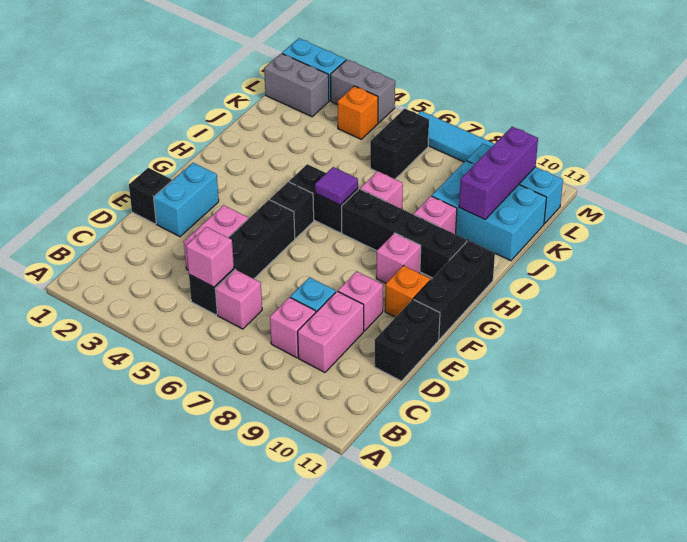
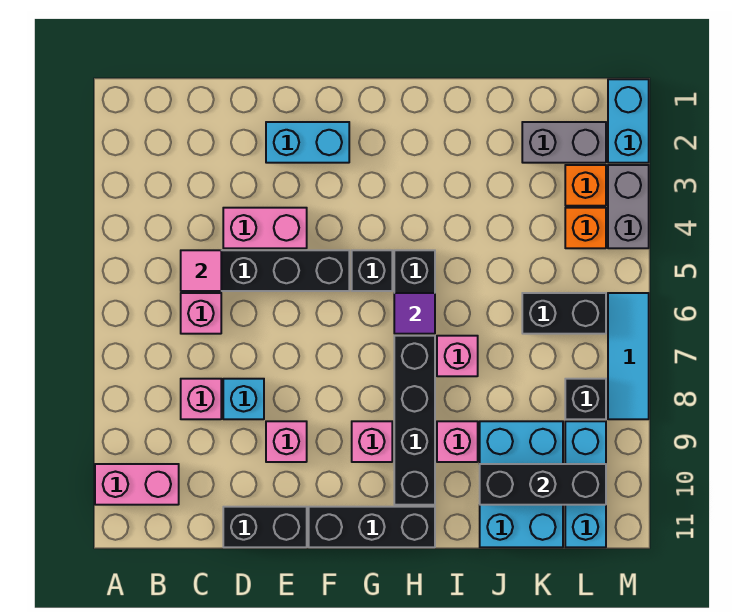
pink 1x1 brick [186,227,234,287] -> pink 1x1 tile [181,250,221,291]
pink 1x2 brick [298,291,364,373] -> pink 1x2 brick moved to [95,464,179,505]
black 1x1 brick [129,168,172,224] -> black 1x1 brick moved to [565,379,606,419]
orange 1x1 brick [385,266,430,317] -> orange 1x1 brick moved to [565,165,606,206]
purple 1x3 brick [459,127,538,219] -> black 1x3 brick [480,464,606,505]
grey 1x2 brick [264,53,329,117] -> grey 1x2 brick turned to [522,122,606,163]

